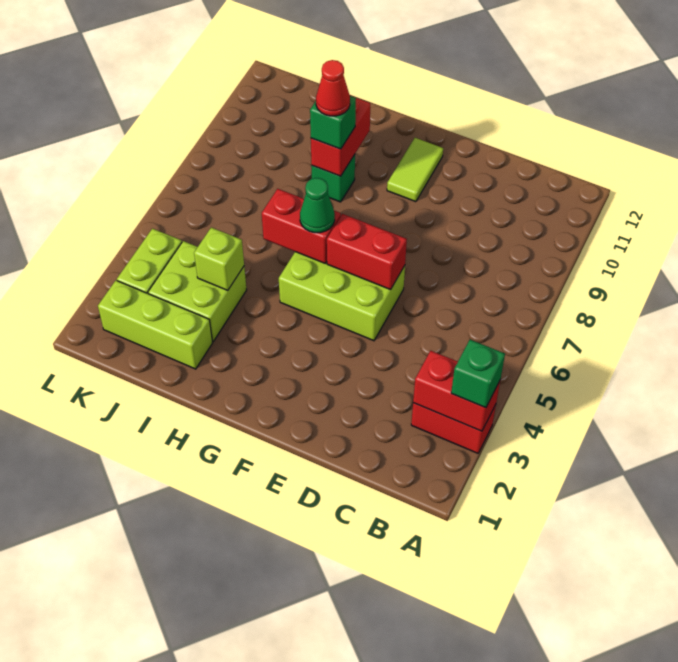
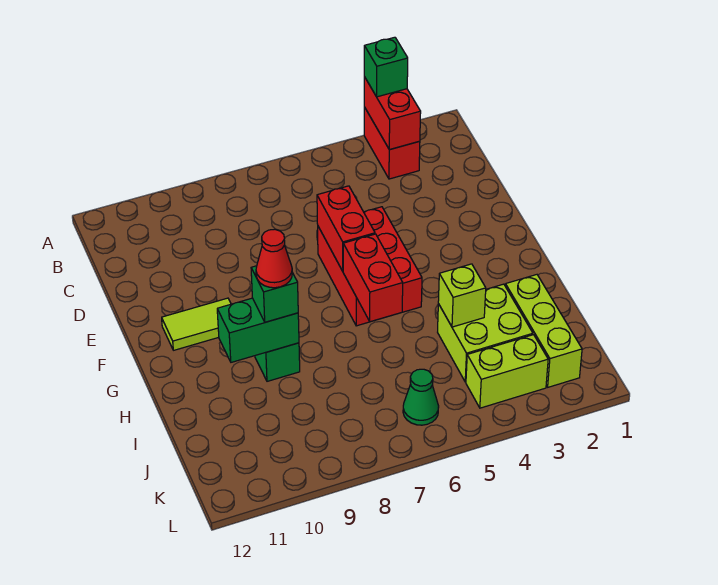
lime 2x3 brick [279,252,405,341] -> red 2x3 brick [318,207,422,326]
green 1x1 cone [300,178,335,233] -> green 1x1 cone moved to [403,369,439,425]
red 1x2 brick [311,98,370,176] -> green 1x2 brick [217,298,299,362]

